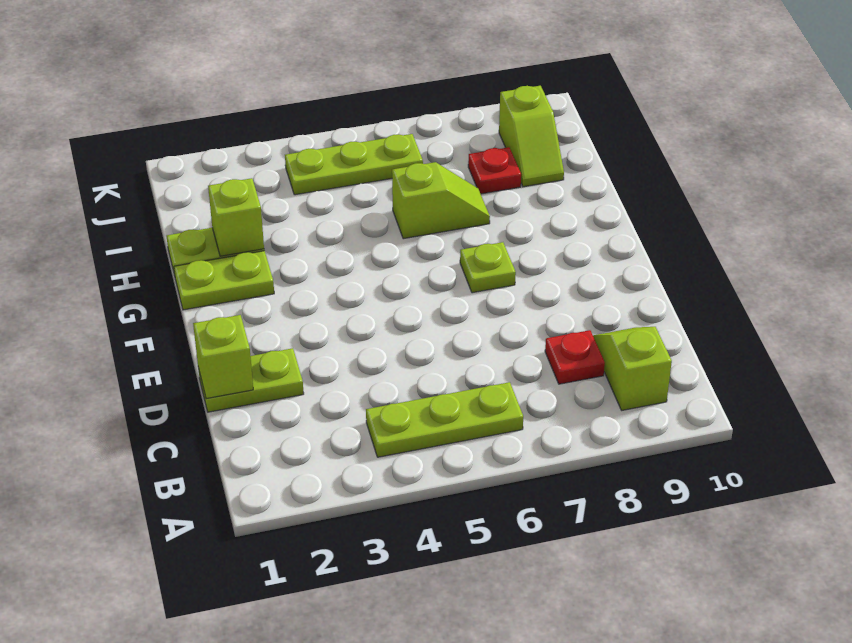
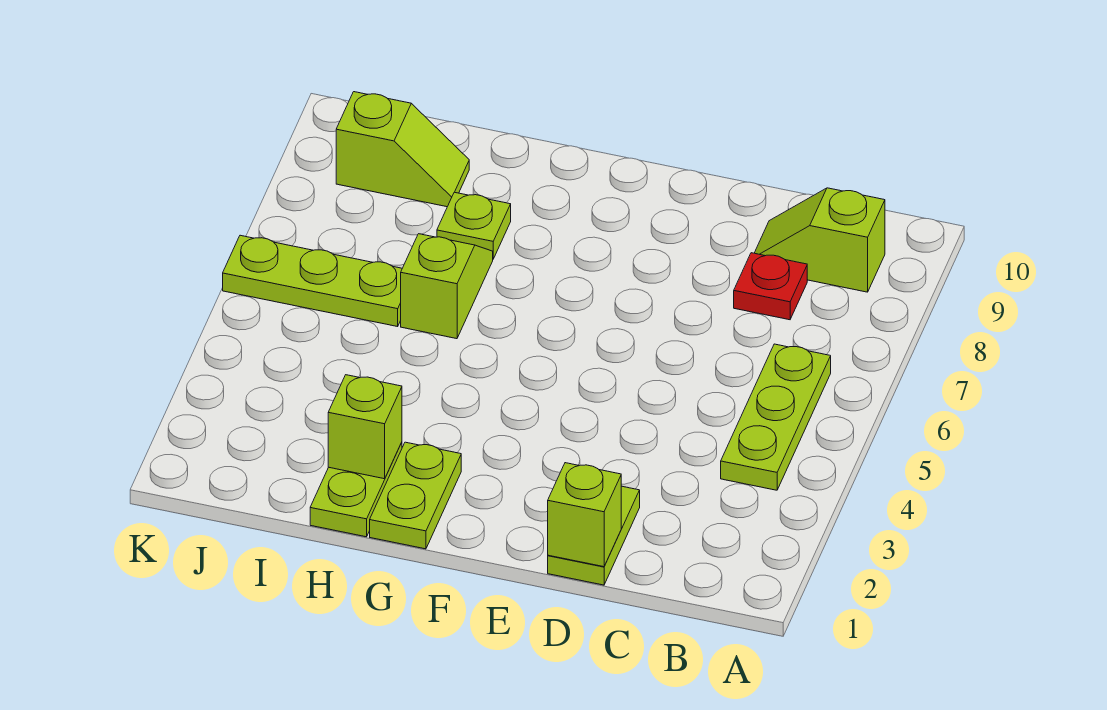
lime 1x1 plate [460,242,516,293] -> lime 1x1 plate moved to [437,192,511,259]
red 1x1 plate [468,147,521,194] -> none
lime 1x3 plate [285,134,423,195] -> lime 1x3 plate turned to [223,235,402,327]

